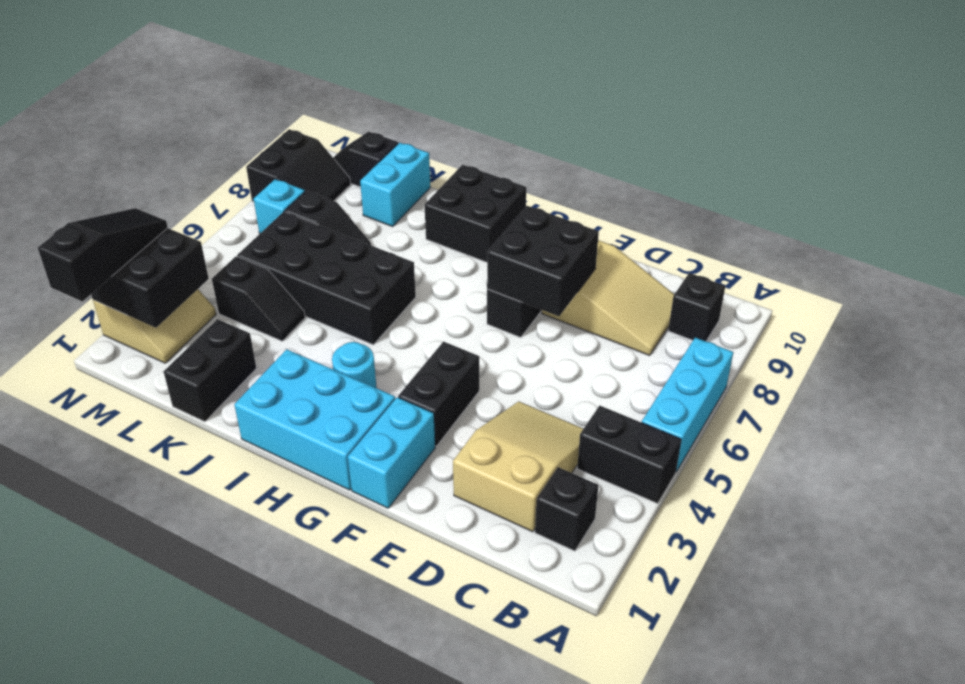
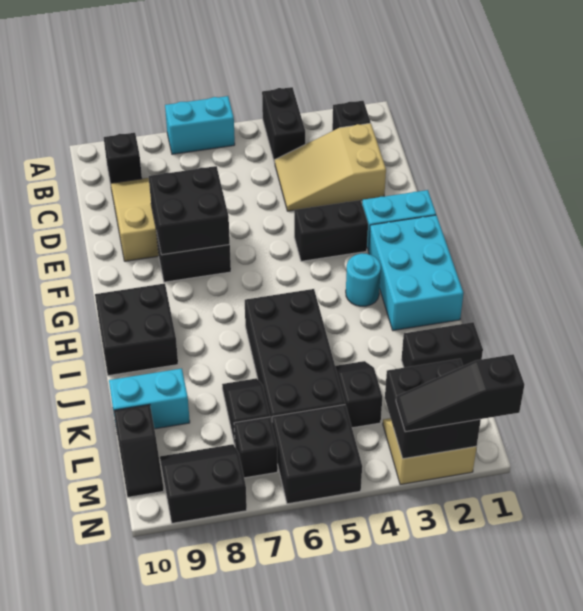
cyan 1x3 brick [642,338,733,472] -> cyan 1x2 brick [165,96,235,154]
none -> black 2x2 brick [272,405,362,504]
cyan 1x1 brick [254,179,305,233] -> black 1x1 brick [234,417,278,478]

